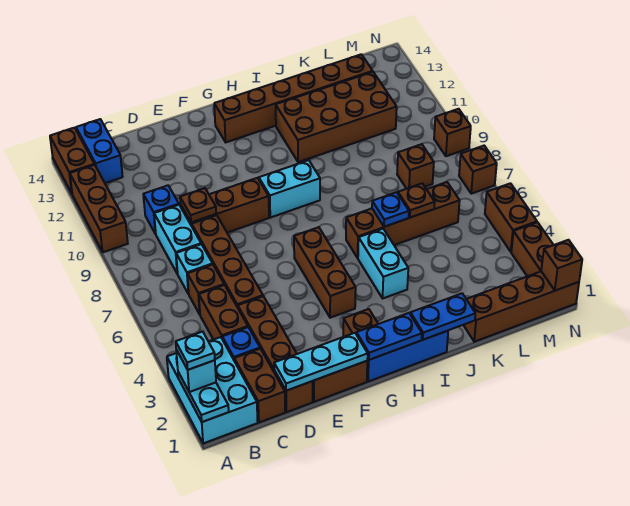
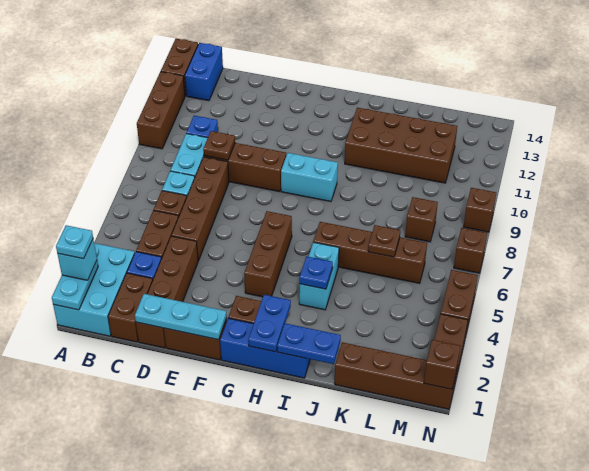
blue 1x2 plate [356,313,422,360] -> blue 1x2 plate turned to [248,295,291,352]
brown 1x6 brick [214,54,373,142] -> none
blue 1x1 plate [372,192,409,227] -> blue 1x1 plate moved to [300,256,333,289]

